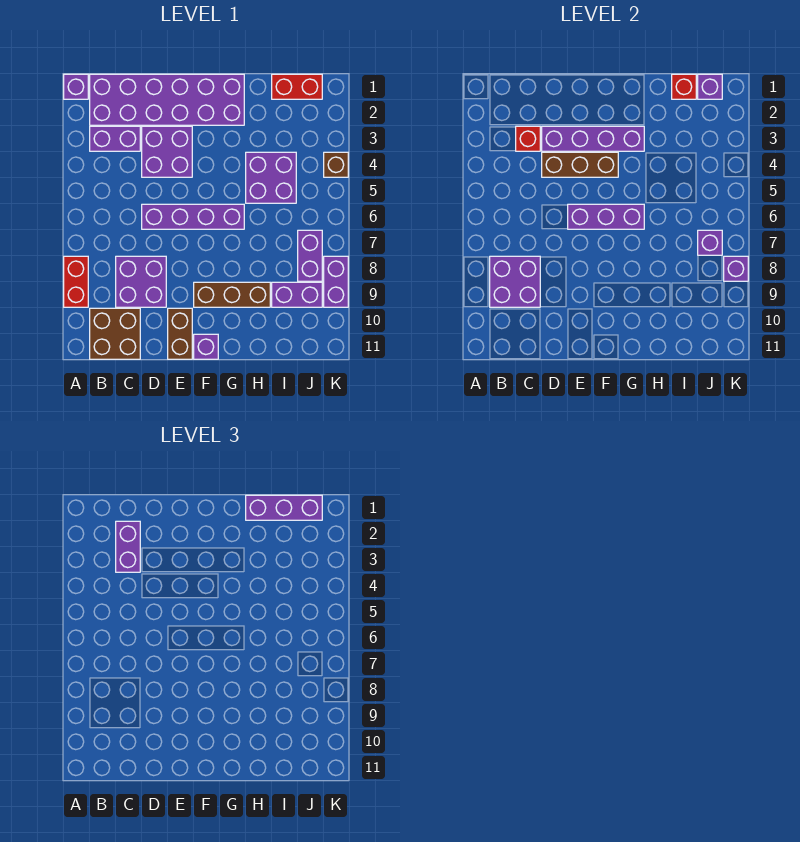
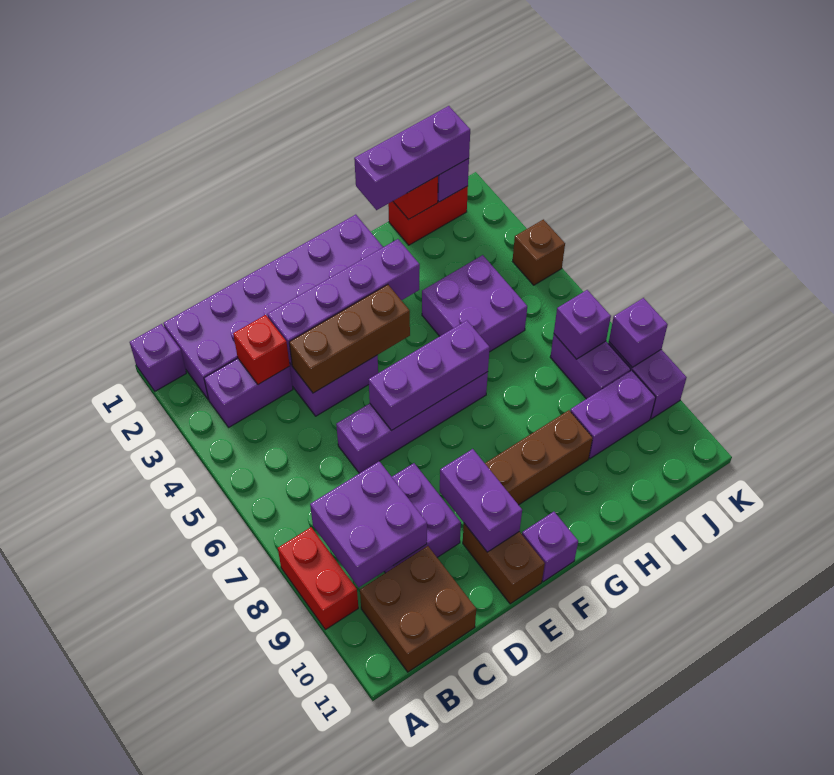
purple 1x2 brick [116,521,140,572] -> purple 1x2 brick moved to [440,449,522,552]

